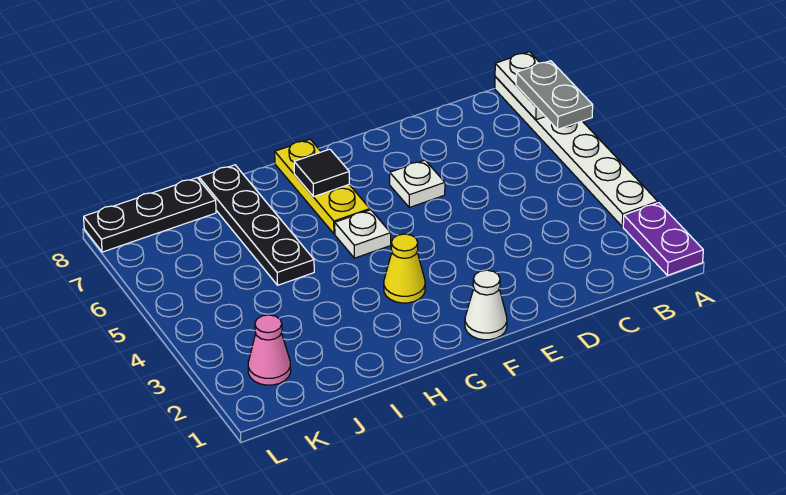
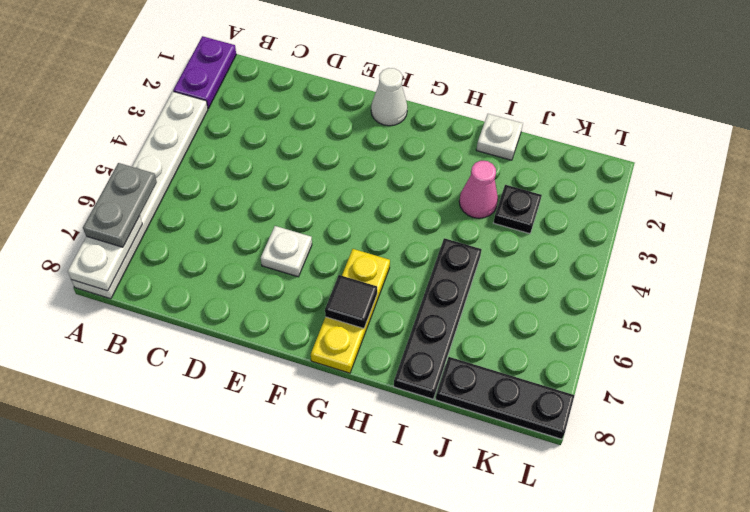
yellow 1x1 cone [384,234,425,303] -> none
white 1x1 plate [335,210,391,258] -> white 1x1 plate moved to [476,114,523,160]
none -> black 1x1 plate [493,185,542,234]
pink 1x1 cone [248,315,291,385] -> pink 1x1 cone moved to [459,161,498,218]

